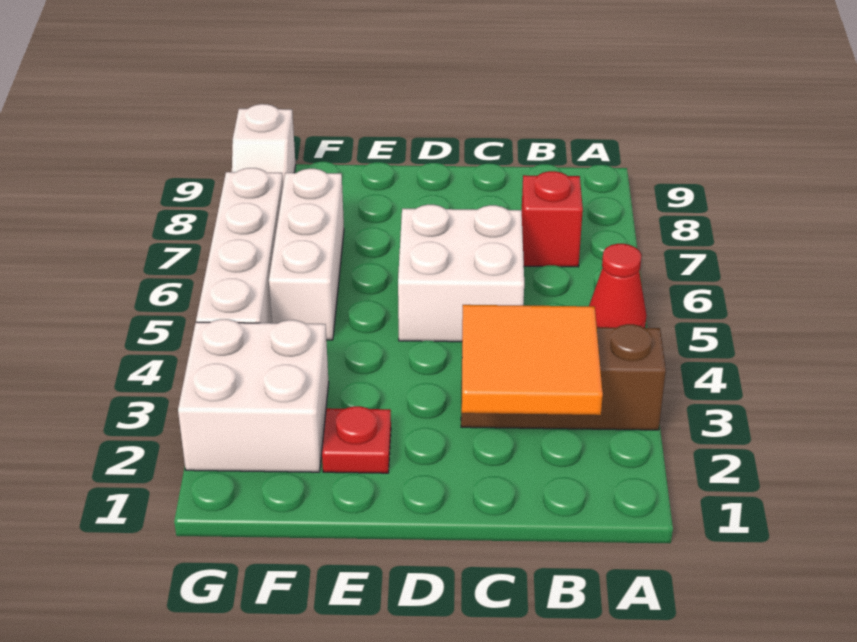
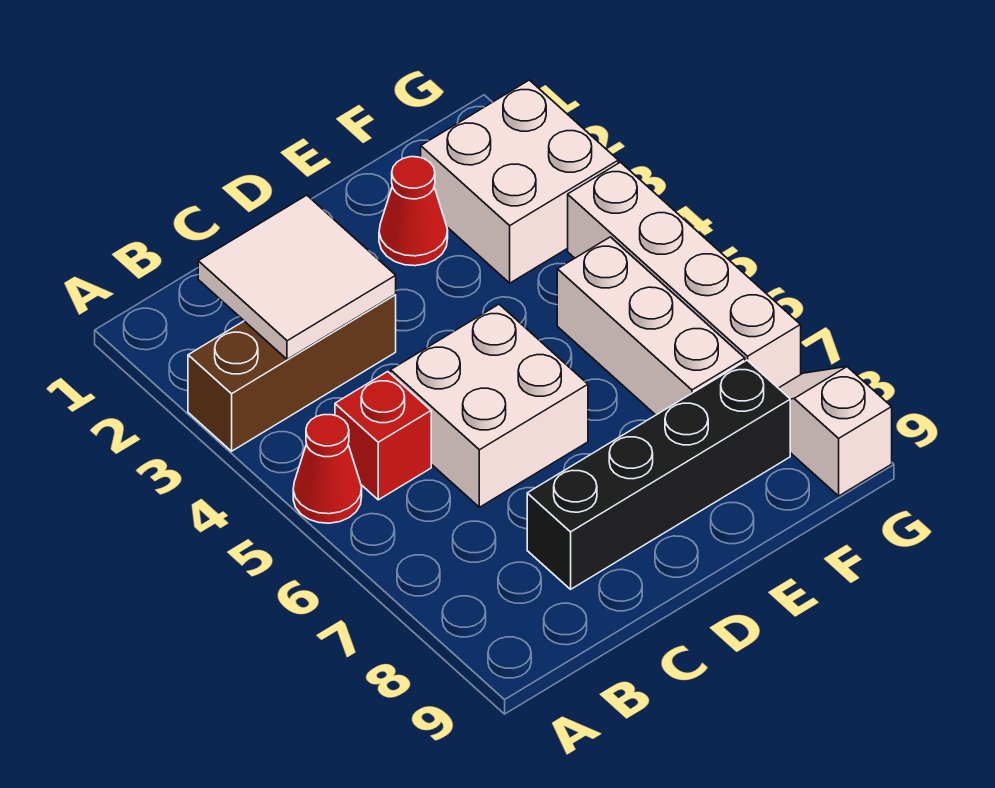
orange 2x2 tile [462,305,603,415] -> white 2x2 tile [198,195,396,360]
red 1x1 brick [522,171,583,267] -> red 1x1 brick moved to [335,372,431,500]
none -> black 1x4 brick [527,360,790,589]
red 1x1 plate [322,406,391,473] -> red 1x1 cone [379,157,448,266]

